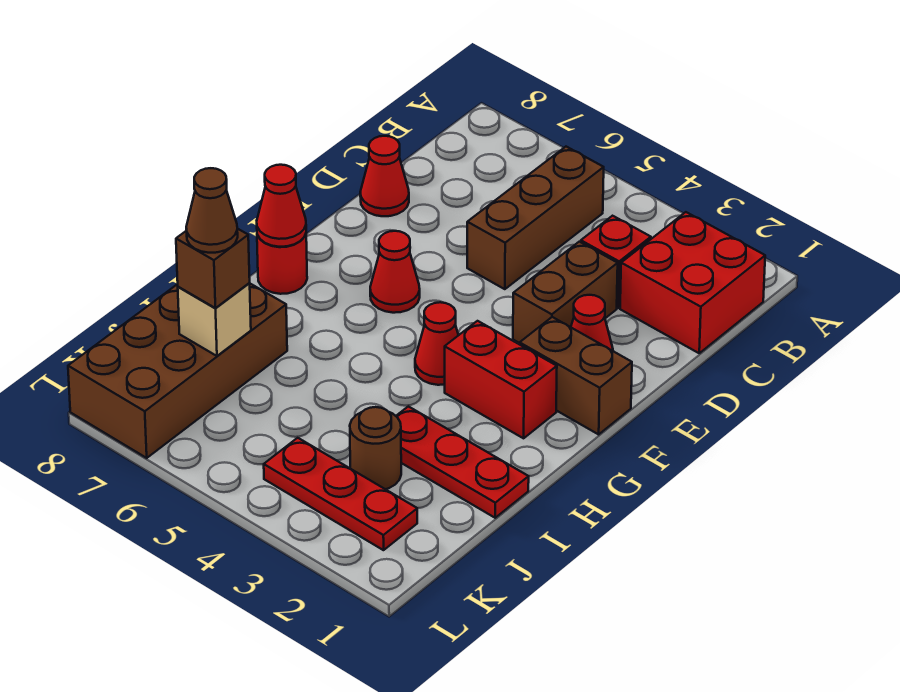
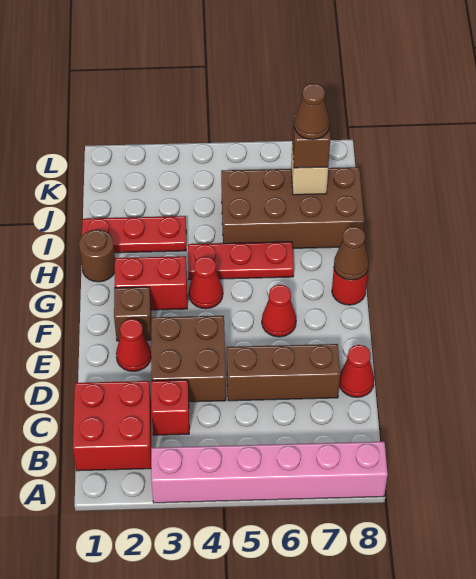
none -> pink 1x6 brick [151,442,388,503]
brown 1x3 brick [467,147,604,289] -> brown 1x3 brick turned to [227,344,340,401]
brown 1x2 brick [513,242,618,343] -> brown 2x2 brick [151,316,226,402]
brown 1x2 brick [520,317,632,434] -> brown 1x1 brick [114,287,151,341]
red 1x1 cone [257,165,306,247] -> brown 1x1 cone [334,227,369,280]
brown 2x4 brick [68,284,287,458] -> brown 2x4 brick turned to [221,167,364,248]
brown 1x1 round brick [350,407,401,489] -> brown 1x1 round brick moved to [79,229,115,282]
red 1x3 plate [264,438,417,550] -> red 1x3 plate moved to [188,242,294,280]

